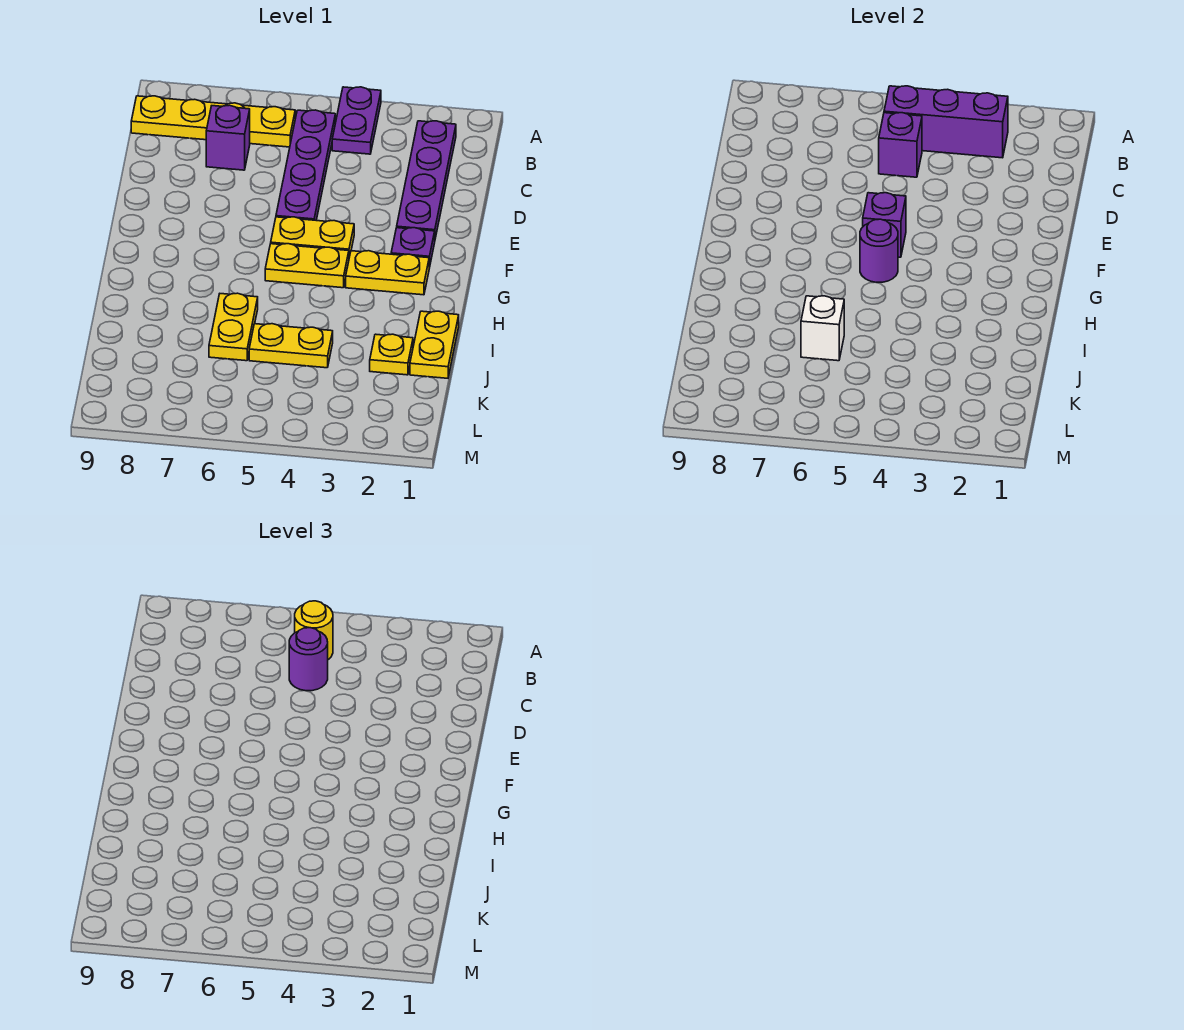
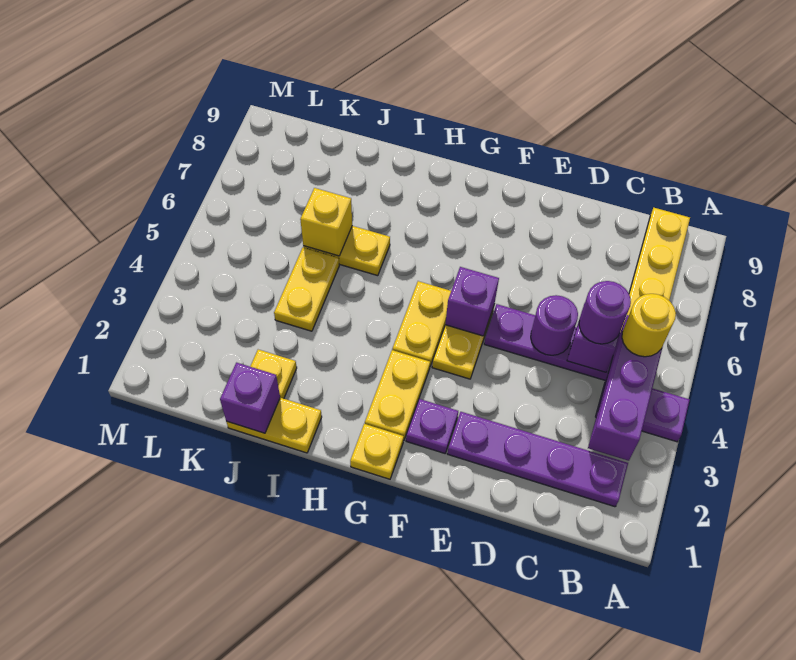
purple 1x1 brick [206,105,250,170] -> purple 1x1 brick moved to [220,363,280,433]
none -> yellow 1x1 plate [350,424,404,479]
purple 1x1 round brick [860,219,898,282] -> purple 1x1 round brick moved to [531,295,578,355]
white 1x1 brick [801,296,844,361] -> yellow 1x1 brick [300,188,352,256]

